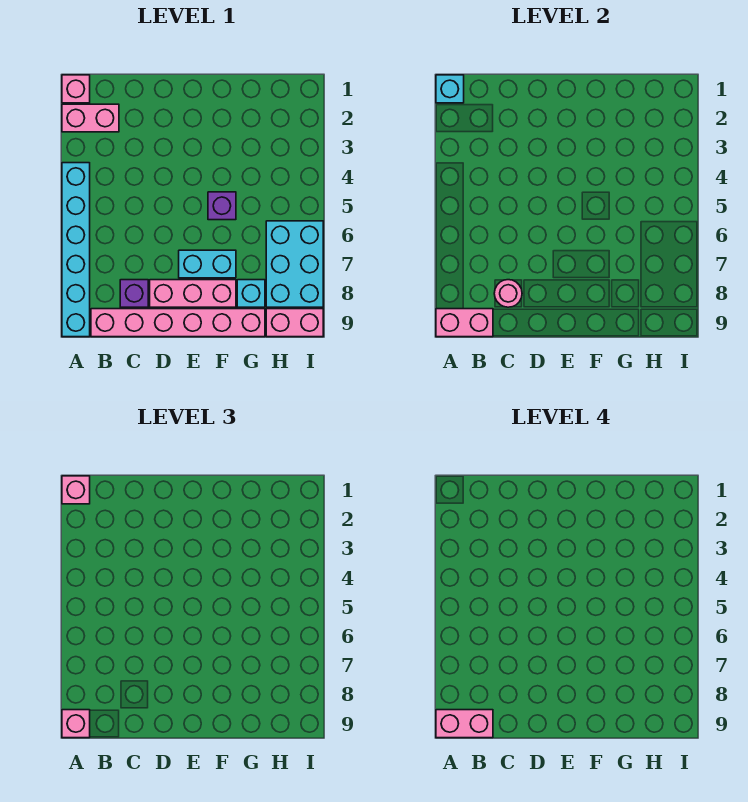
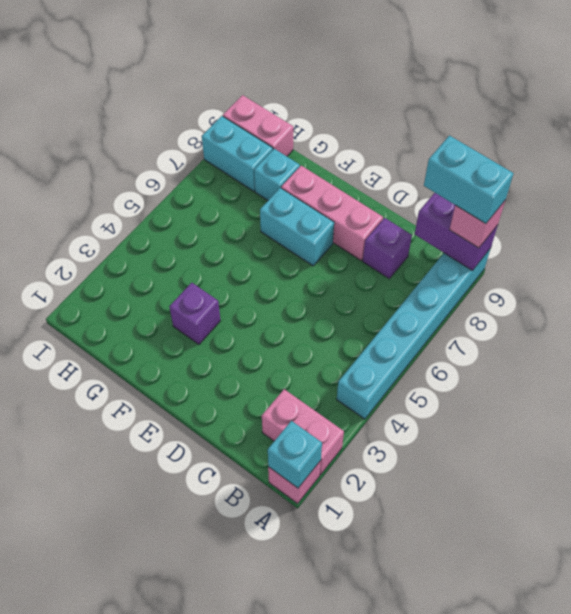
pink 1x1 brick [62,476,90,504] -> none
pink 1x2 brick [436,309,493,337] -> purple 1x2 brick [415,193,498,271]
pink 1x2 brick [436,710,493,738] -> cyan 1x2 brick [424,136,514,224]
pink 1x6 brick [91,309,265,337] -> none
pink 1x1 round brick [494,280,522,307] -> none
purple 1x1 brick [208,192,236,220] -> purple 1x1 brick moved to [169,283,220,344]
cyan 2x3 brick [266,221,323,307] -> cyan 1x2 brick [202,116,273,191]

